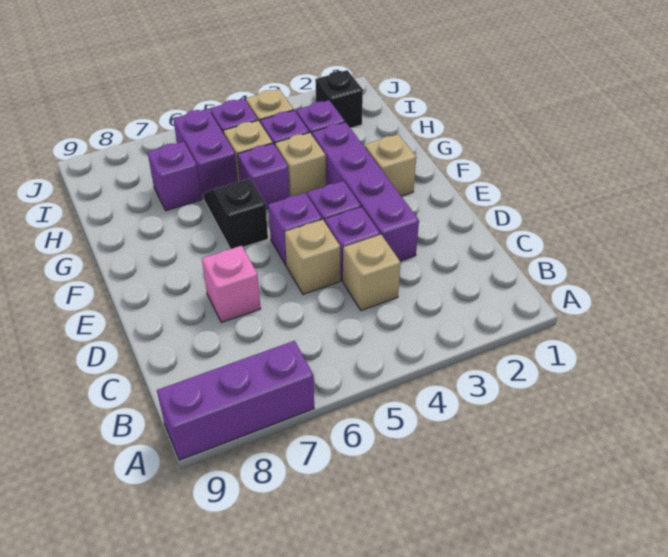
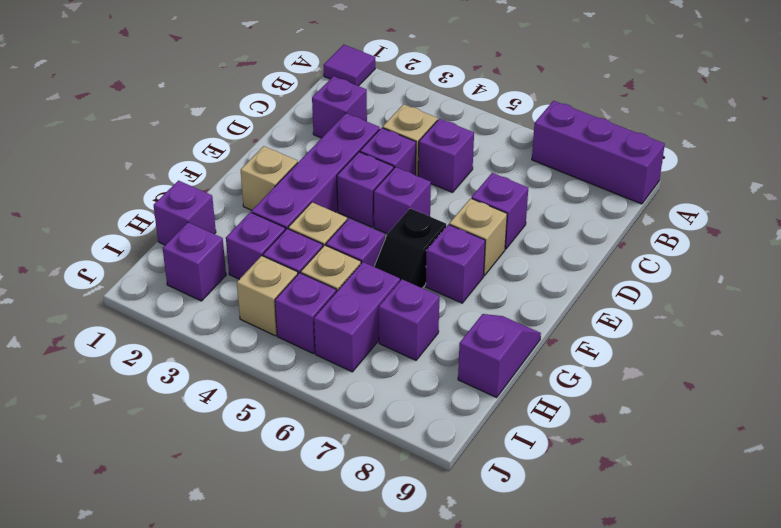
none -> purple 1x1 tile [323,45,375,86]
none -> purple 1x1 brick [312,76,367,138]
none -> purple 1x1 brick [418,119,474,192]
tan 1x1 brick [285,220,340,294] -> tan 1x1 brick moved to [449,198,507,276]
pink 1x1 brick [202,246,261,323] -> purple 1x1 brick [472,173,528,249]
none -> purple 1x1 brick [426,225,485,303]
none -> purple 1x2 slope [458,314,541,397]
none -> purple 1x1 brick [154,181,216,245]
black 1x1 brick [315,70,363,128] -> purple 1x1 brick [163,222,226,301]

